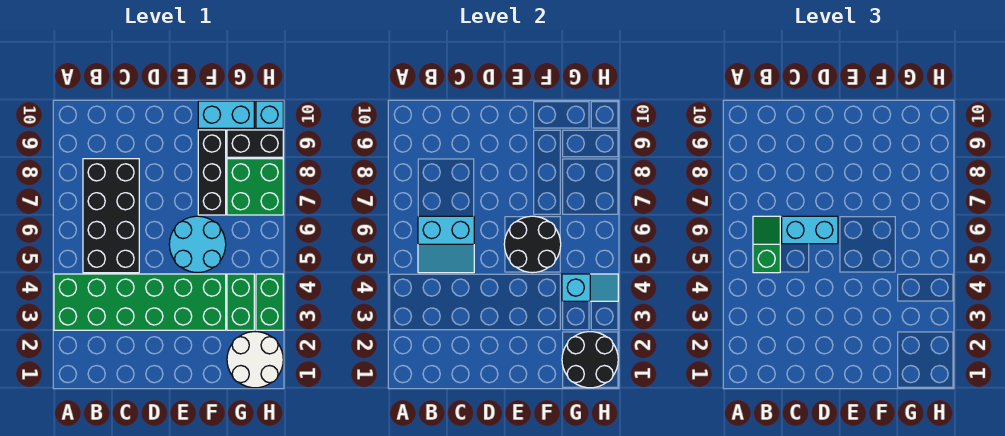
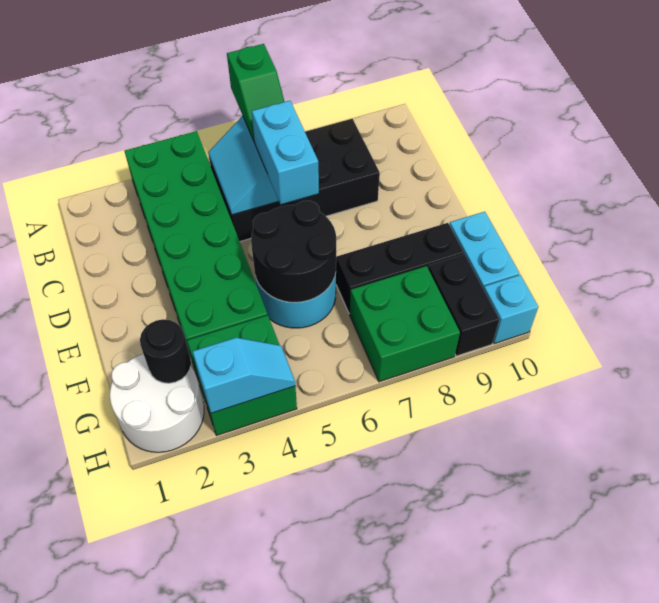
green 1x2 slope [753,216,780,273] -> green 1x2 slope turned to [227,44,284,143]
black 2x2 round brick [562,332,618,388] -> black 1x1 round brick [140,319,191,383]
cyan 1x2 slope [562,274,618,301] -> cyan 1x2 slope turned to [192,338,295,413]

